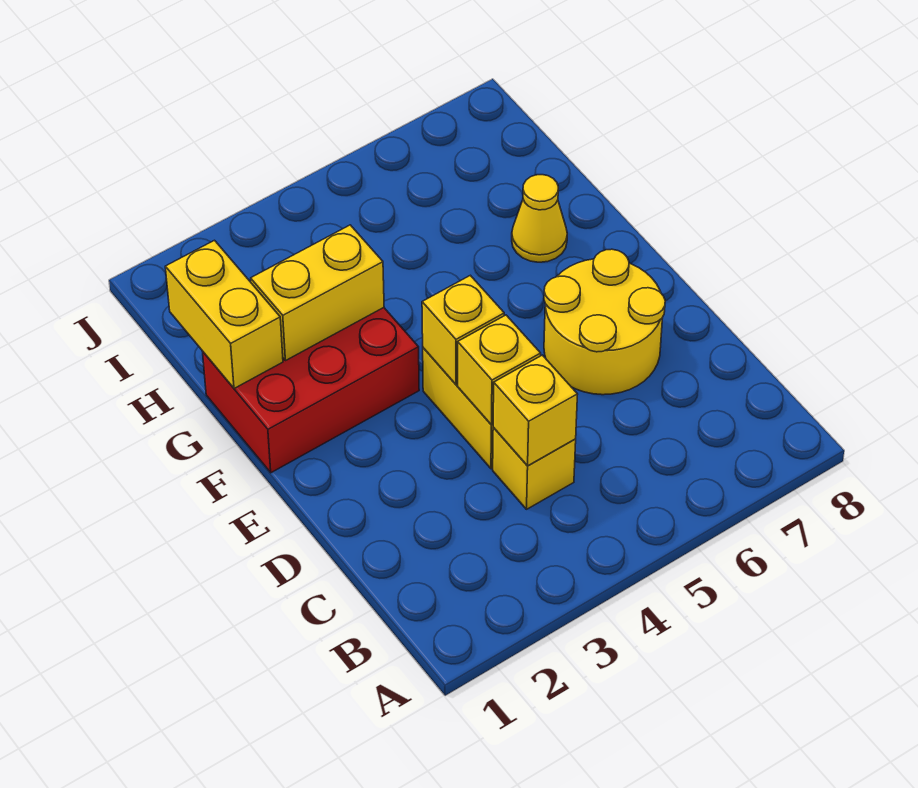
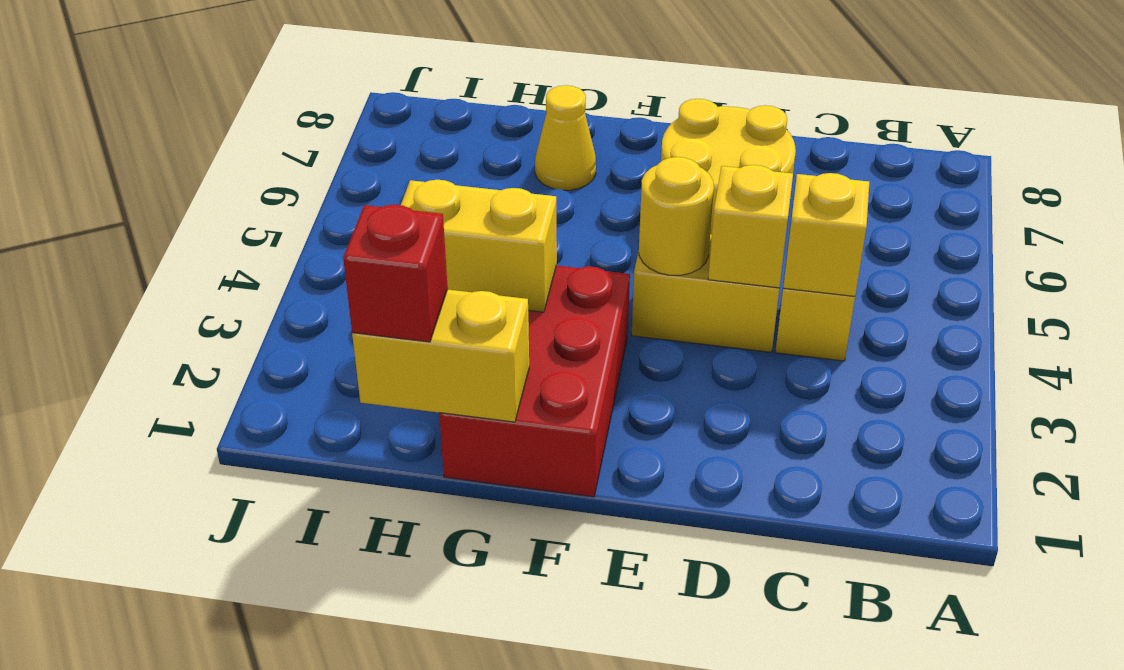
yellow 1x1 brick [422,275,504,384] -> yellow 1x1 round brick [639,157,714,275]
yellow 1x2 brick [251,225,384,361] -> yellow 1x2 brick turned to [401,180,557,312]
none -> red 1x1 brick [343,205,448,342]

